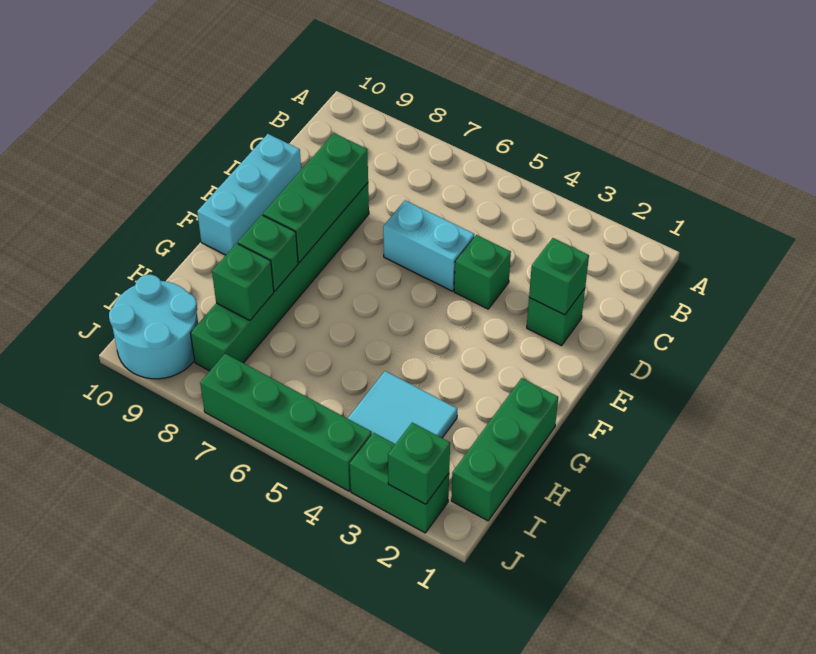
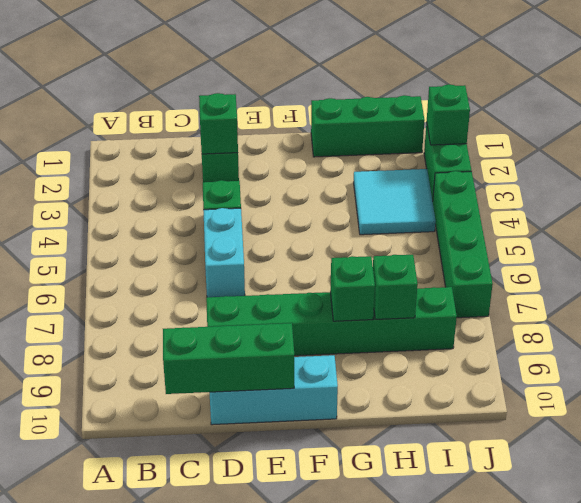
green 1x3 brick [263,133,368,263] -> green 1x3 brick moved to [163,323,294,394]
cyan 2x2 round brick [109,275,198,379] -> none

